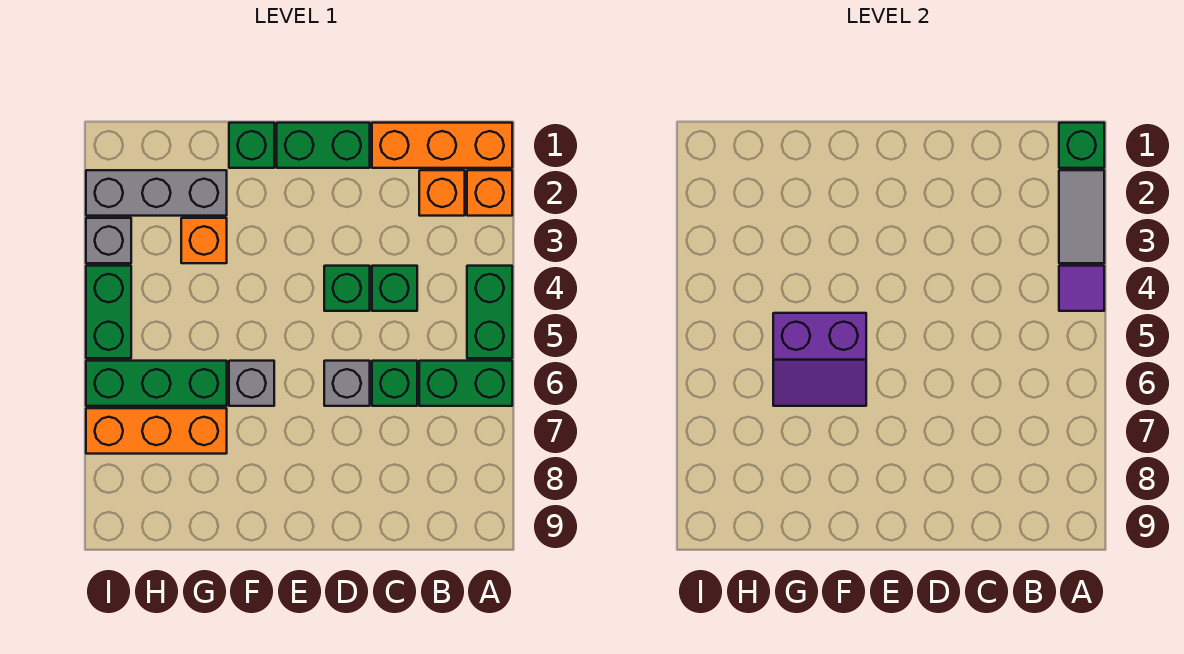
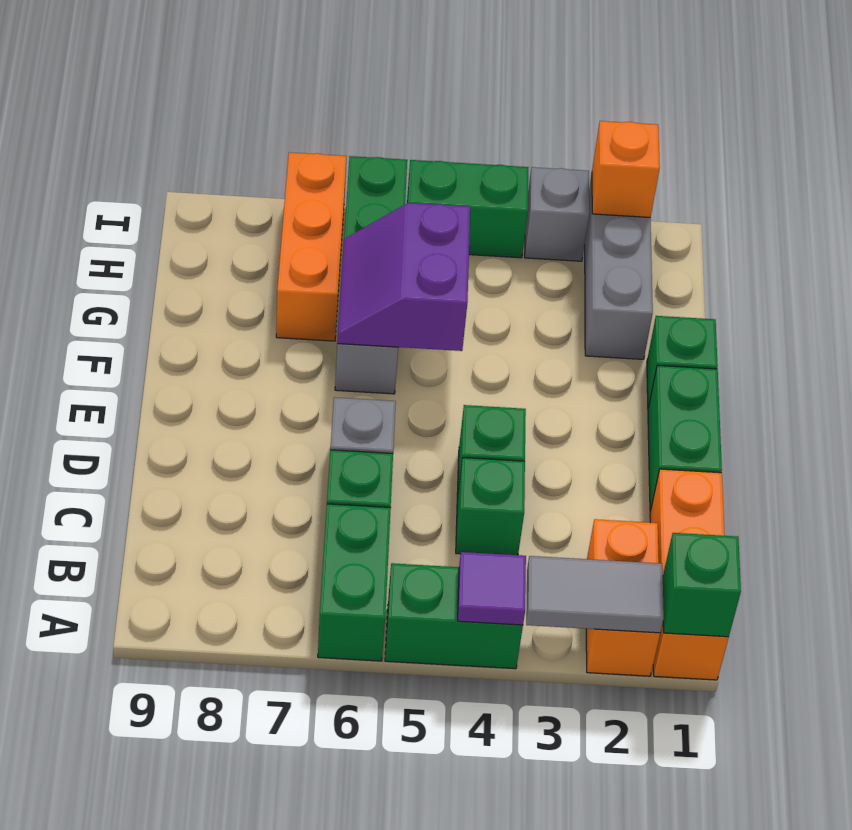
orange 1x1 brick [181,218,227,263] -> orange 1x1 brick moved to [592,121,660,217]

